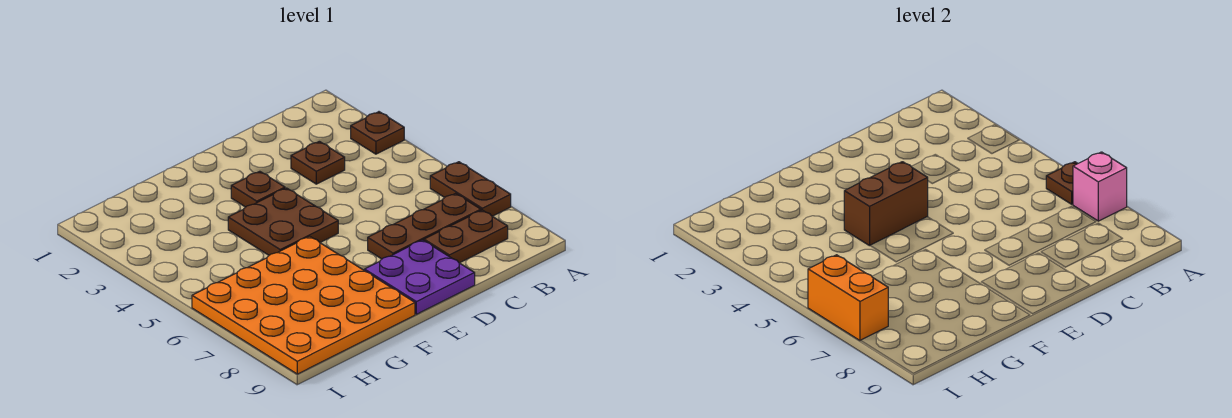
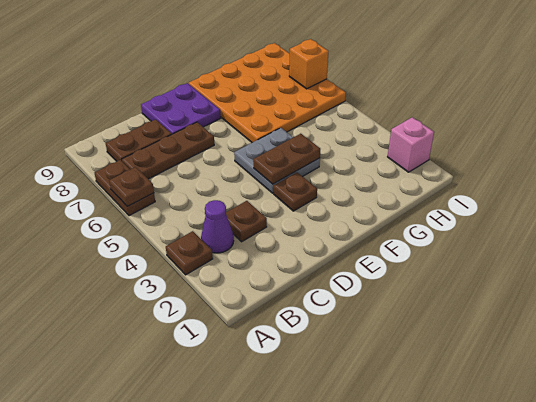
pink 1x1 brick [1073,152,1127,221] -> pink 1x1 brick moved to [388,117,434,172]
none -> purple 1x1 cone [201,200,234,253]
brown 2x2 plate [228,188,338,255] -> grey 2x2 plate [234,128,320,193]
brown 1x2 brick [844,162,928,246] -> brown 1x2 plate [253,134,320,184]
orange 1x2 brick [808,255,888,341] -> orange 1x1 brick [289,39,329,89]

